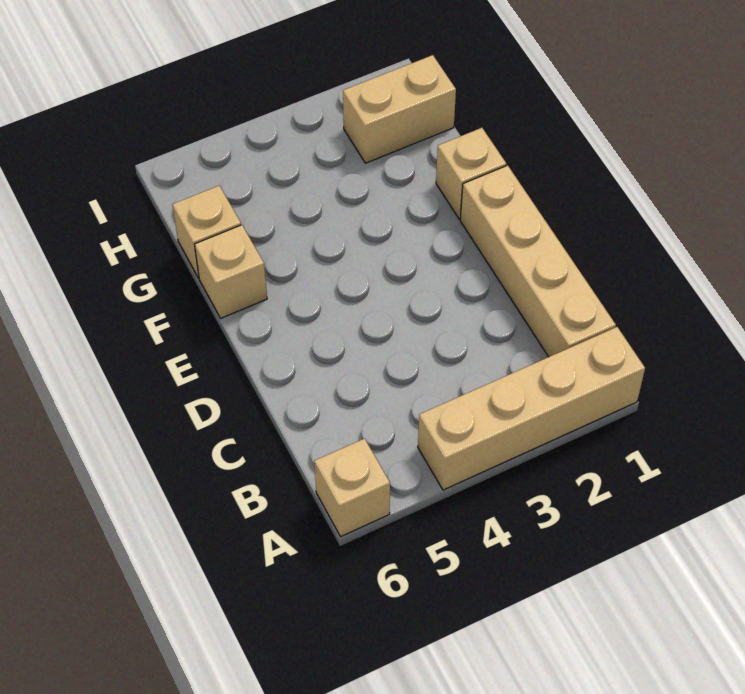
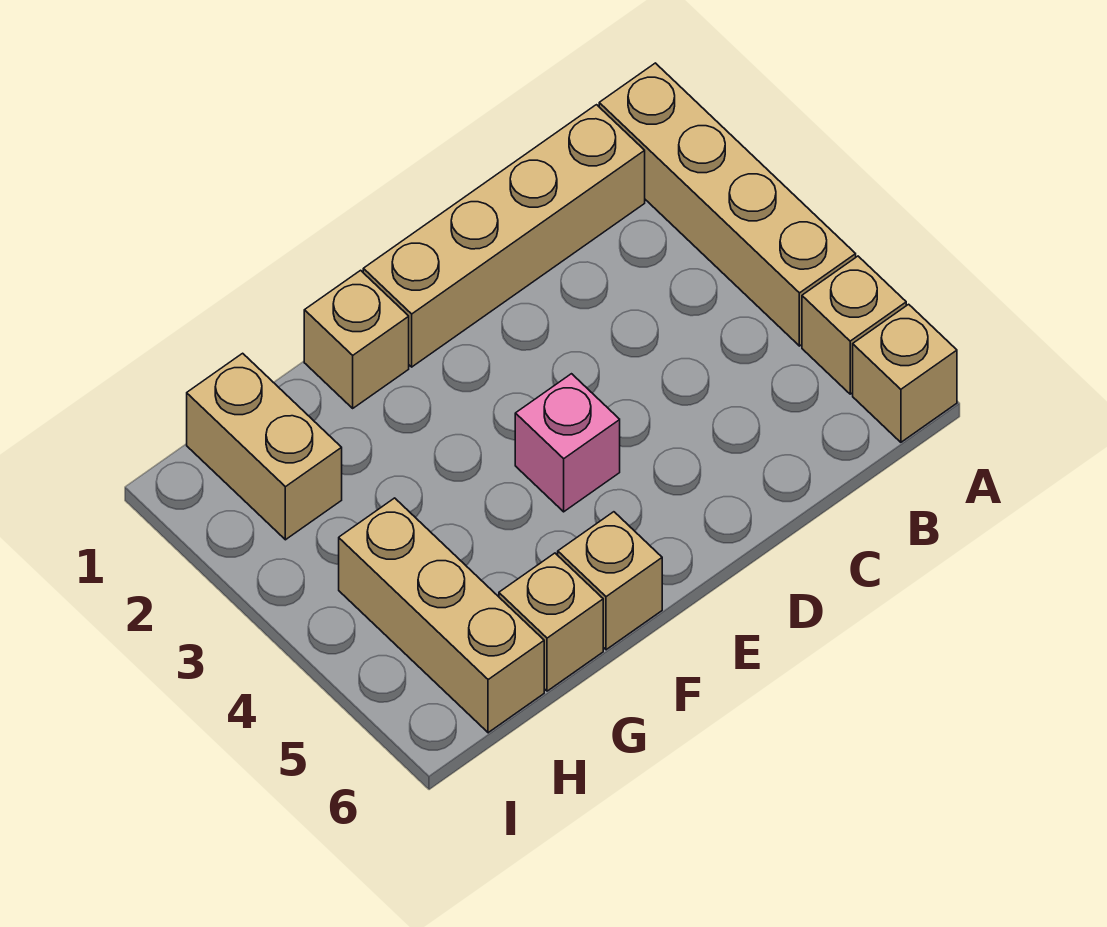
none -> tan 1x1 brick [802,256,906,394]
none -> pink 1x1 brick [515,374,620,512]
none -> tan 1x3 brick [339,498,544,733]

